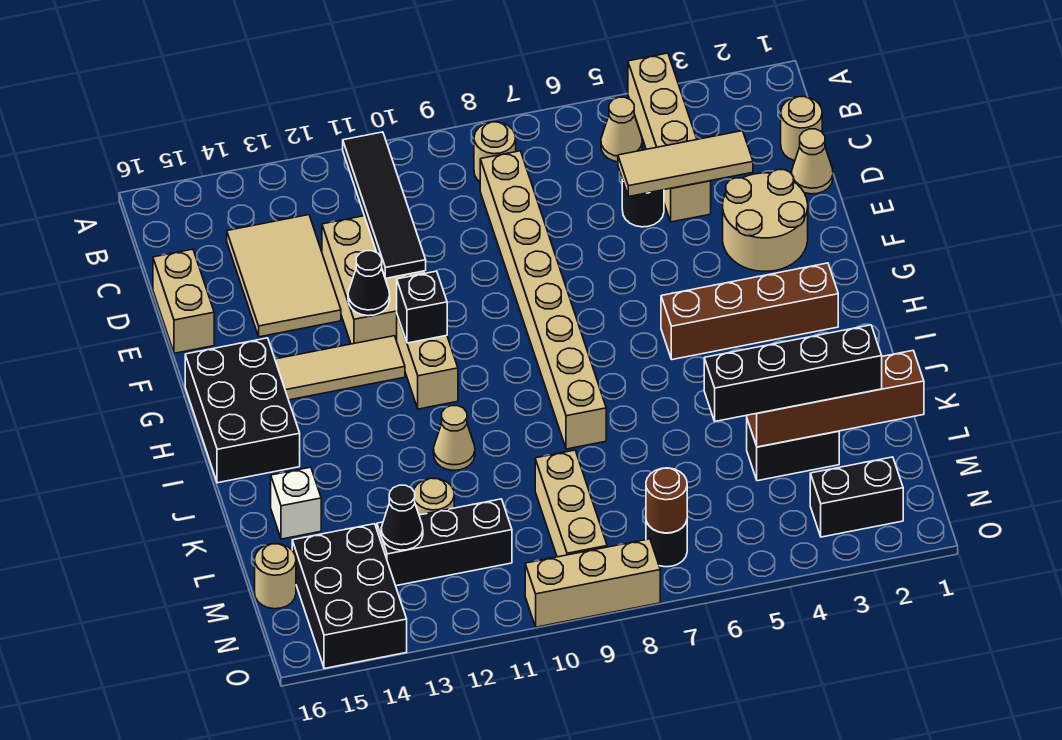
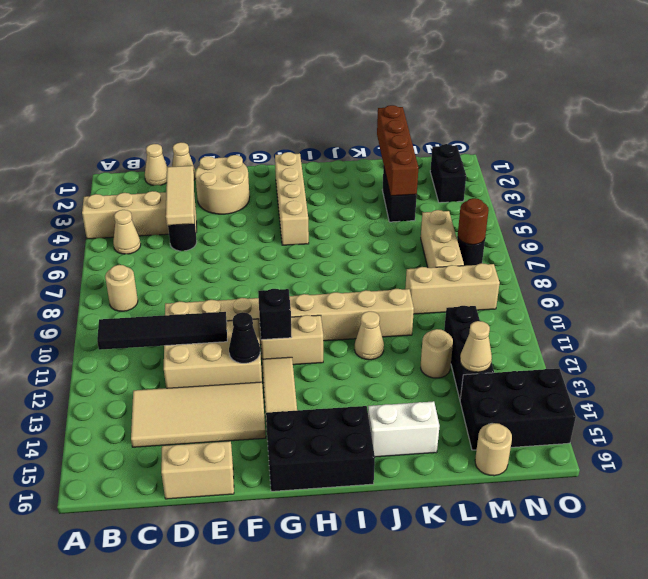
tan 1x1 round brick [781,97,822,161] -> tan 1x1 cone [145,144,167,186]
tan 1x8 brick [480,151,606,449] -> tan 1x8 brick moved to [165,289,414,345]
tan 2x3 tile [227,215,341,337] -> tan 2x4 tile [131,382,266,447]
brown 1x4 brick [661,263,838,360] -> tan 1x4 brick [275,152,309,245]
white 1x1 brick [271,467,321,539] -> white 1x2 brick [368,401,440,457]
black 1x4 brick [704,325,882,421] -> none
black 1x1 cone [381,485,423,550] -> tan 1x1 cone [460,321,492,372]
tan 1x3 brick [525,539,660,627] -> tan 1x3 brick moved to [421,210,464,268]

